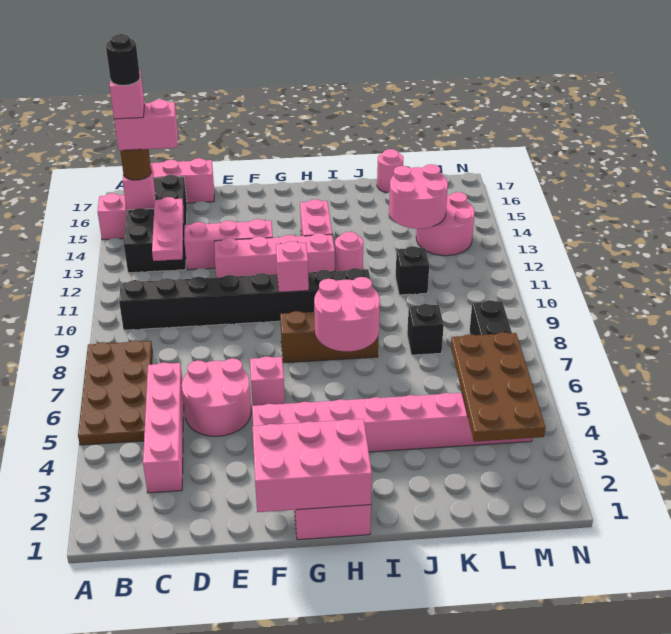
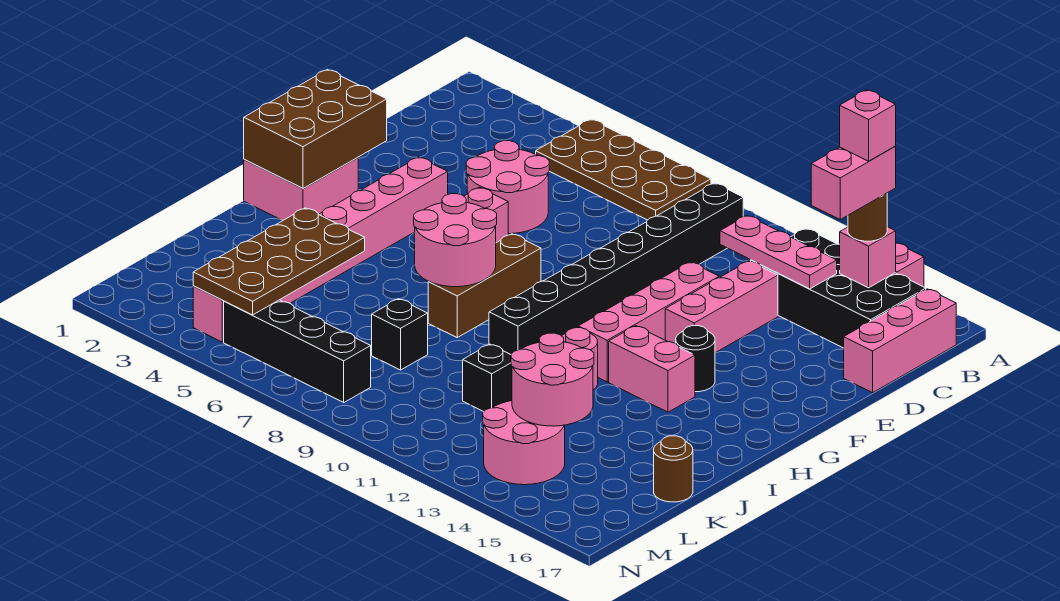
black 1x1 round brick [106,34,140,85] -> black 1x1 round brick moved to [676,326,715,392]
pink 1x4 brick [143,363,184,493] -> none
pink 2x3 brick [253,419,372,512] -> brown 2x3 brick [244,70,387,189]
pink 1x1 brick [276,241,309,292] -> none
pink 1x1 round brick [377,149,403,193] -> brown 1x1 round brick [654,436,693,502]
brown 2x4 plate [451,332,546,442] -> brown 2x4 plate turned to [193,208,365,315]

